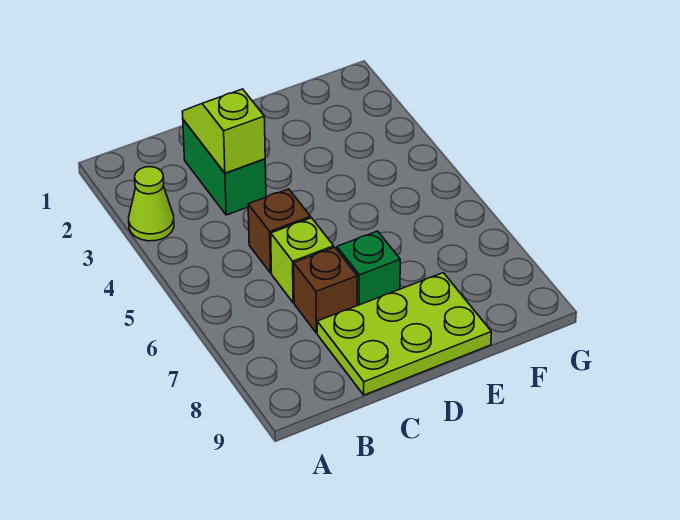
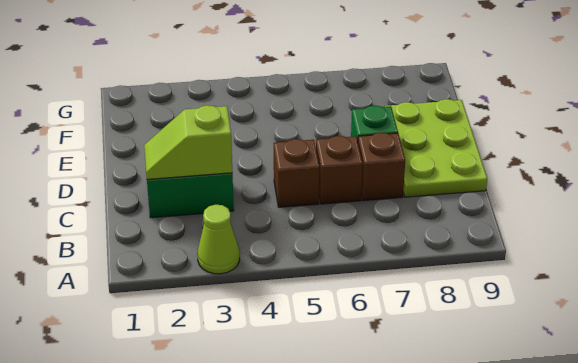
lime 1x1 brick [271,218,334,303] -> brown 1x1 brick [316,136,363,204]

